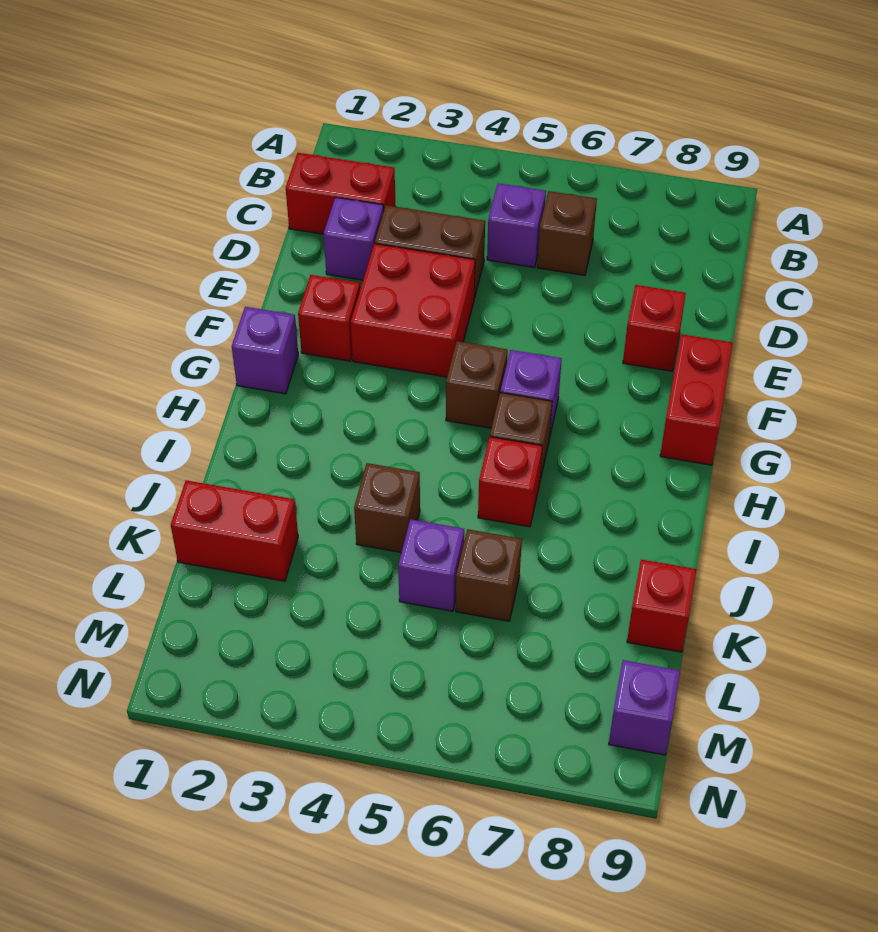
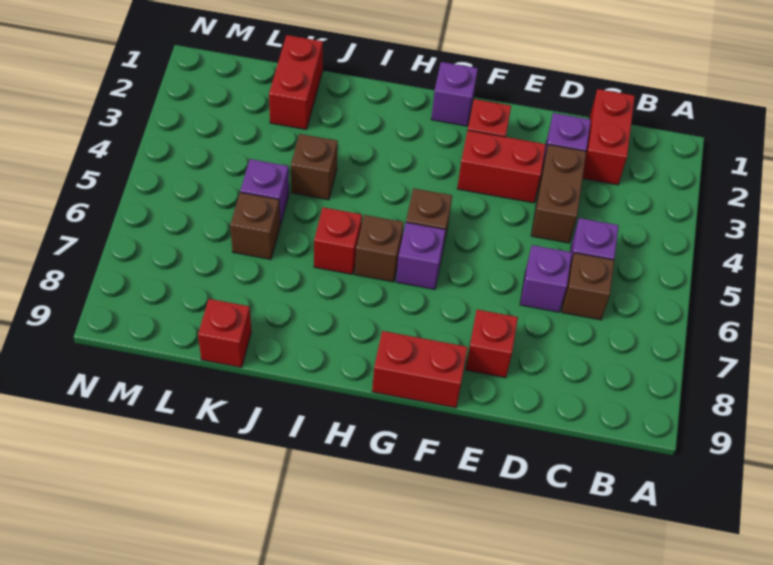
red 2x2 brick [351,244,475,377] -> red 1x2 brick [457,130,546,203]
purple 1x1 brick [609,660,680,755] -> purple 1x1 brick moved to [520,245,572,312]

